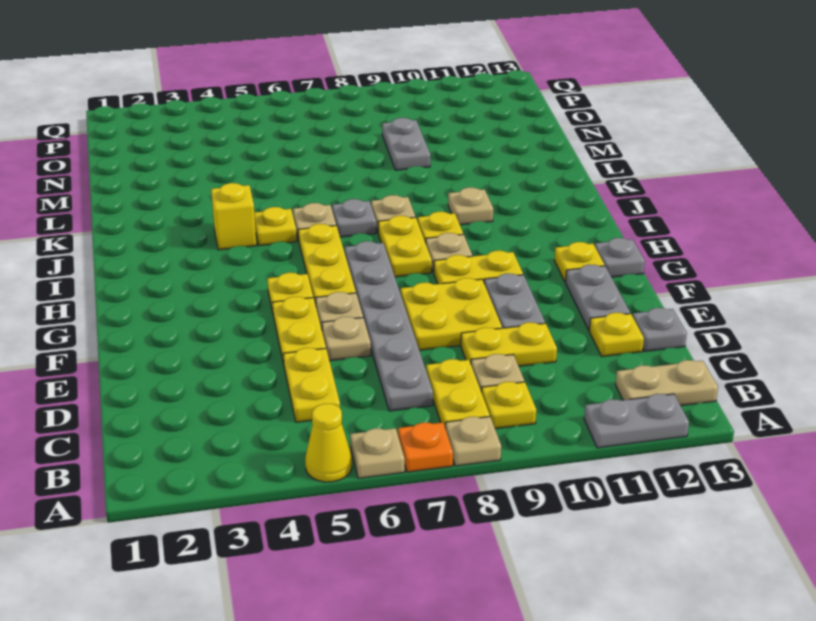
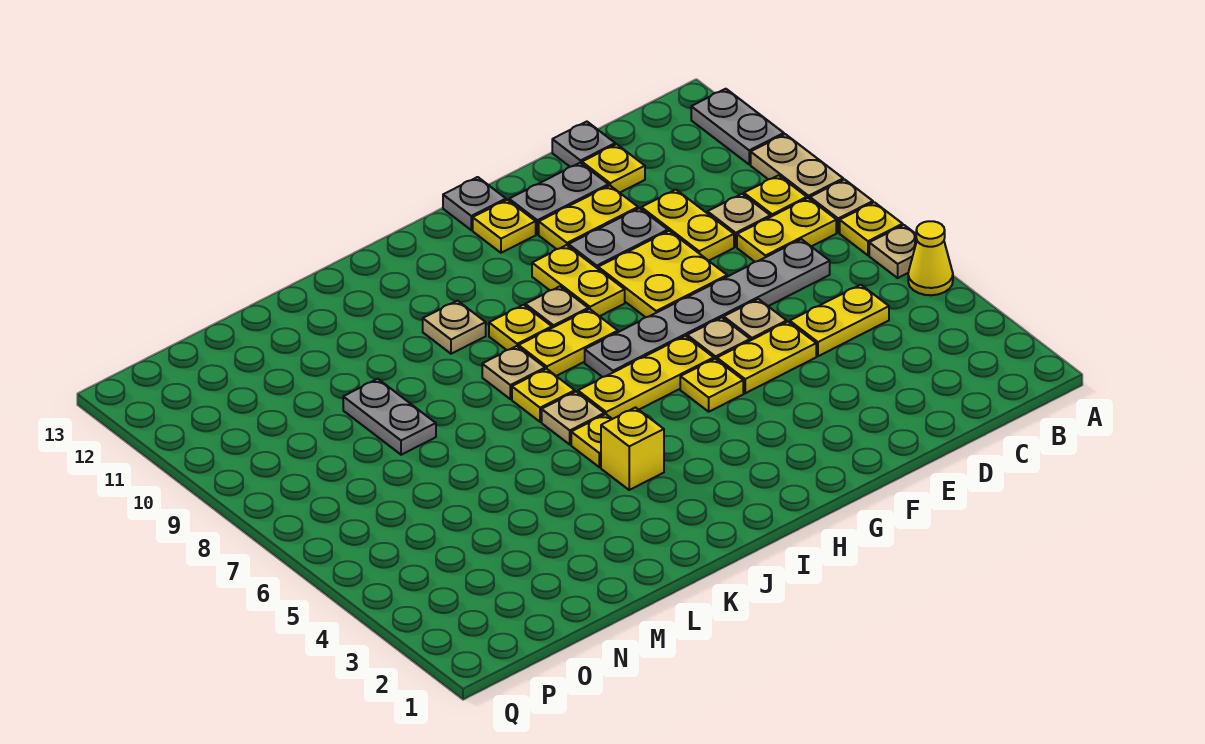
orange 1x1 plate [398,422,453,472] -> yellow 1x1 plate [840,202,903,255]
tan 1x2 plate [616,360,718,406] -> tan 1x2 plate moved to [751,134,843,199]
none -> yellow 1x2 plate [539,185,638,249]
grey 1x1 plate [332,199,376,237] -> yellow 1x1 plate [512,369,575,422]
grey 1x2 plate [382,118,430,170] -> grey 1x2 plate turned to [343,379,436,455]

